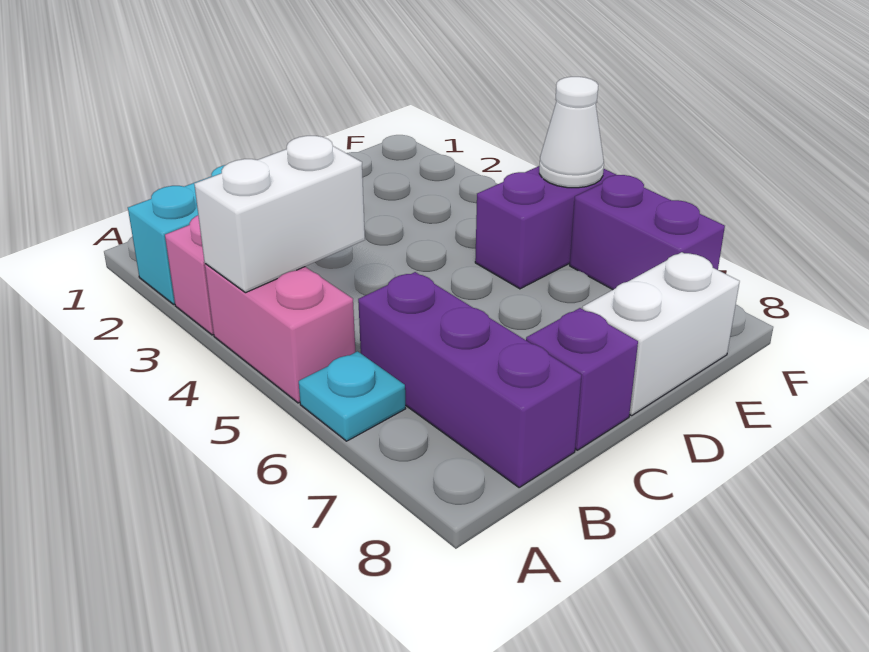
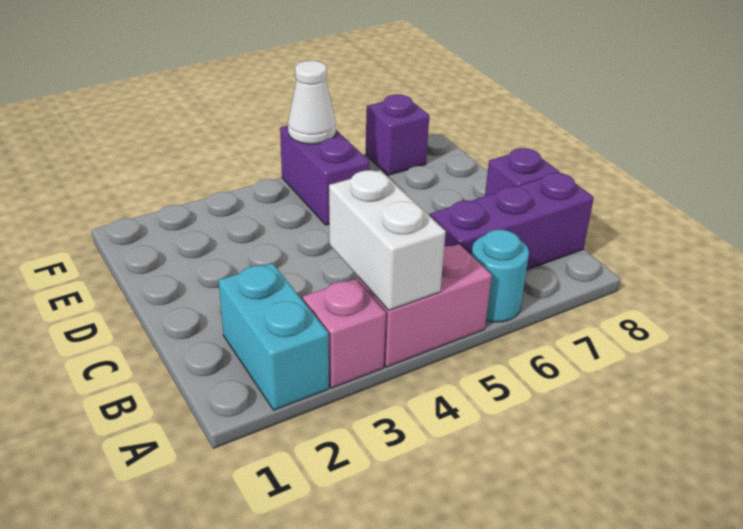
cyan 1x1 plate [299,351,405,441] -> cyan 1x1 round brick [471,230,529,322]
white 1x2 brick [582,252,740,416] -> none
purple 1x2 brick [570,175,725,289] -> purple 1x1 brick [365,95,429,175]

